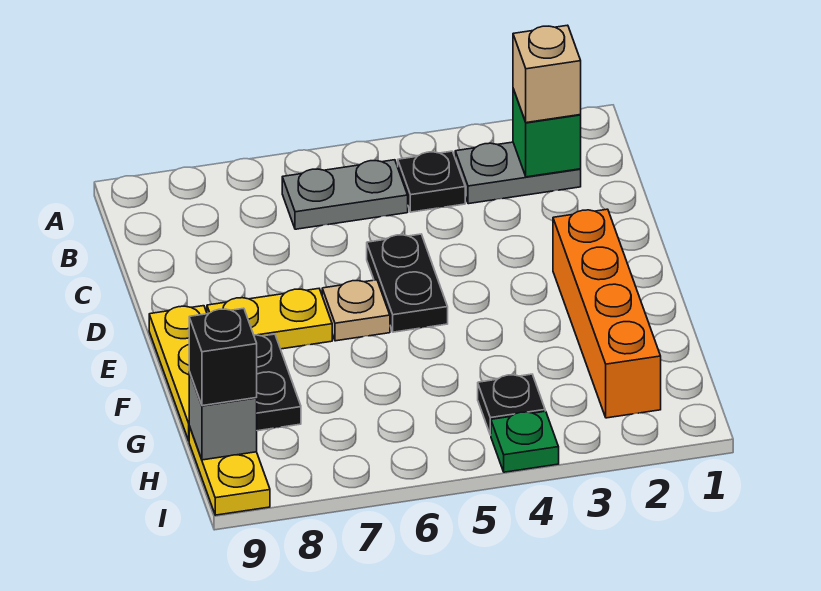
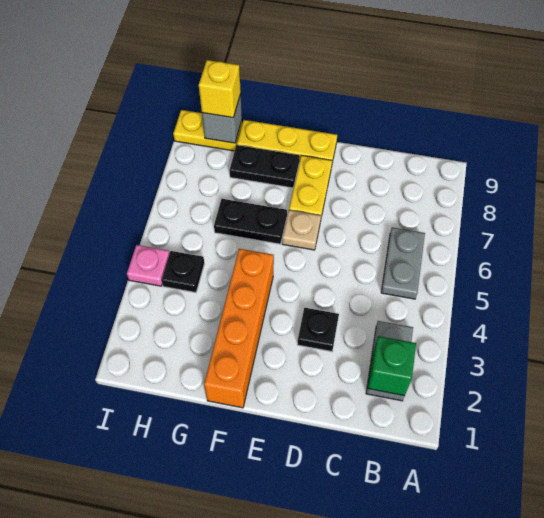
tan 1x1 brick [513,25,581,123] -> none
black 1x1 plate [398,151,465,212] -> black 1x1 plate moved to [297,308,339,351]
black 1x2 plate [367,234,448,332] -> black 1x2 plate moved to [214,199,287,244]
orange 1x4 brick [553,209,661,418] -> orange 1x4 brick turned to [204,249,274,408]
black 1x1 brick [189,308,257,406] -> yellow 1x1 brick [199,60,241,118]
green 1x1 plate [491,411,559,472] -> pink 1x1 plate [127,245,170,286]

